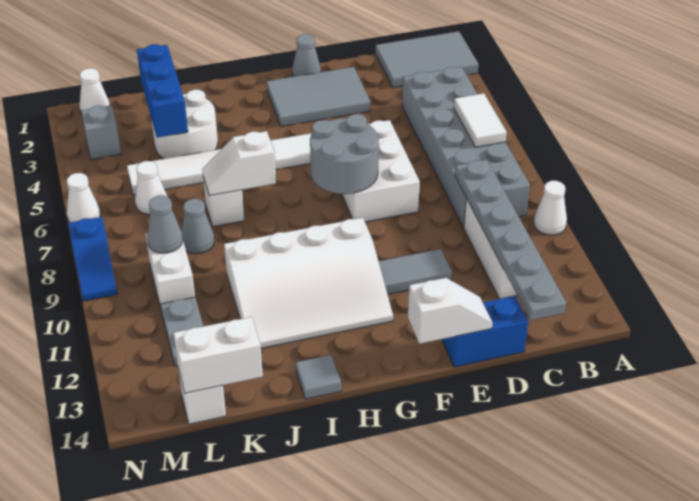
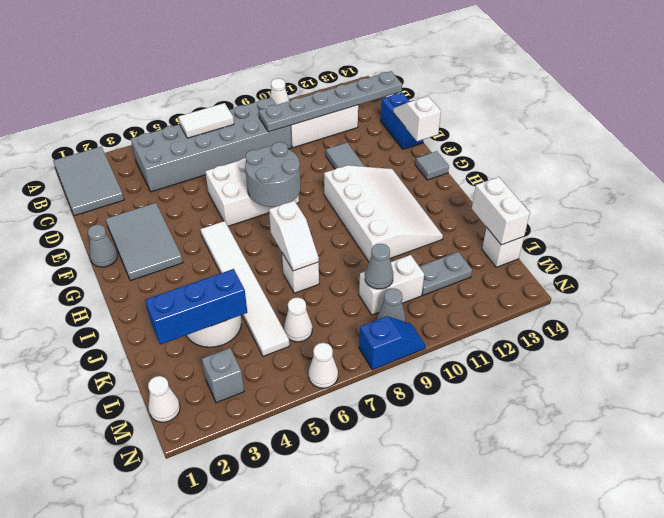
grey 1x1 tile [296,355,341,399] -> grey 1x1 tile moved to [415,151,449,180]
grey 1x1 cone [182,199,214,254] -> grey 1x1 cone moved to [377,288,405,322]

